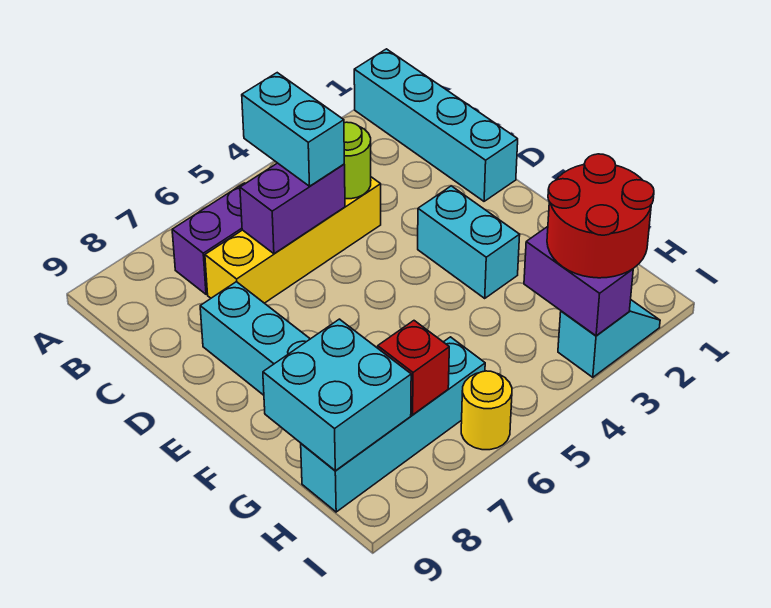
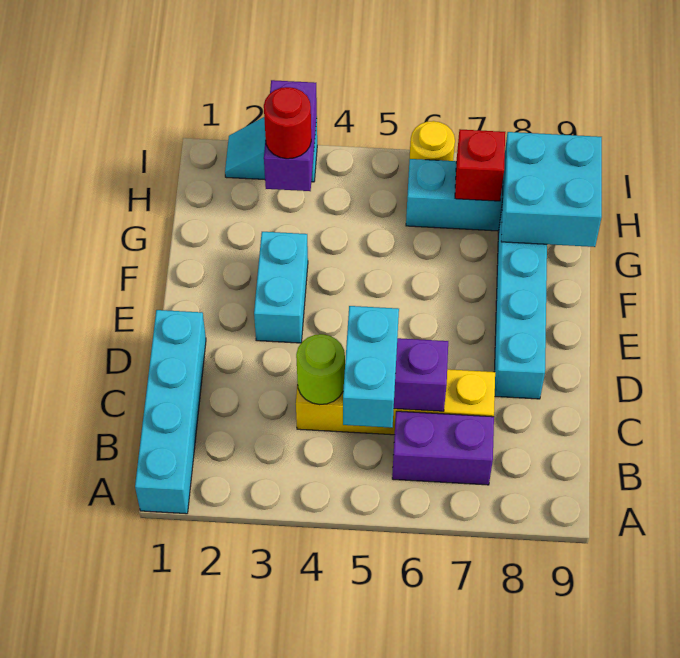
red 2x2 round brick [547,154,654,278] -> red 1x1 round brick [264,87,311,159]

